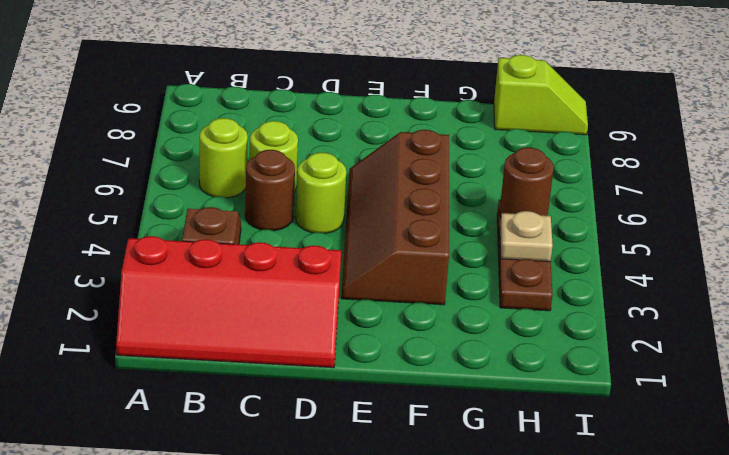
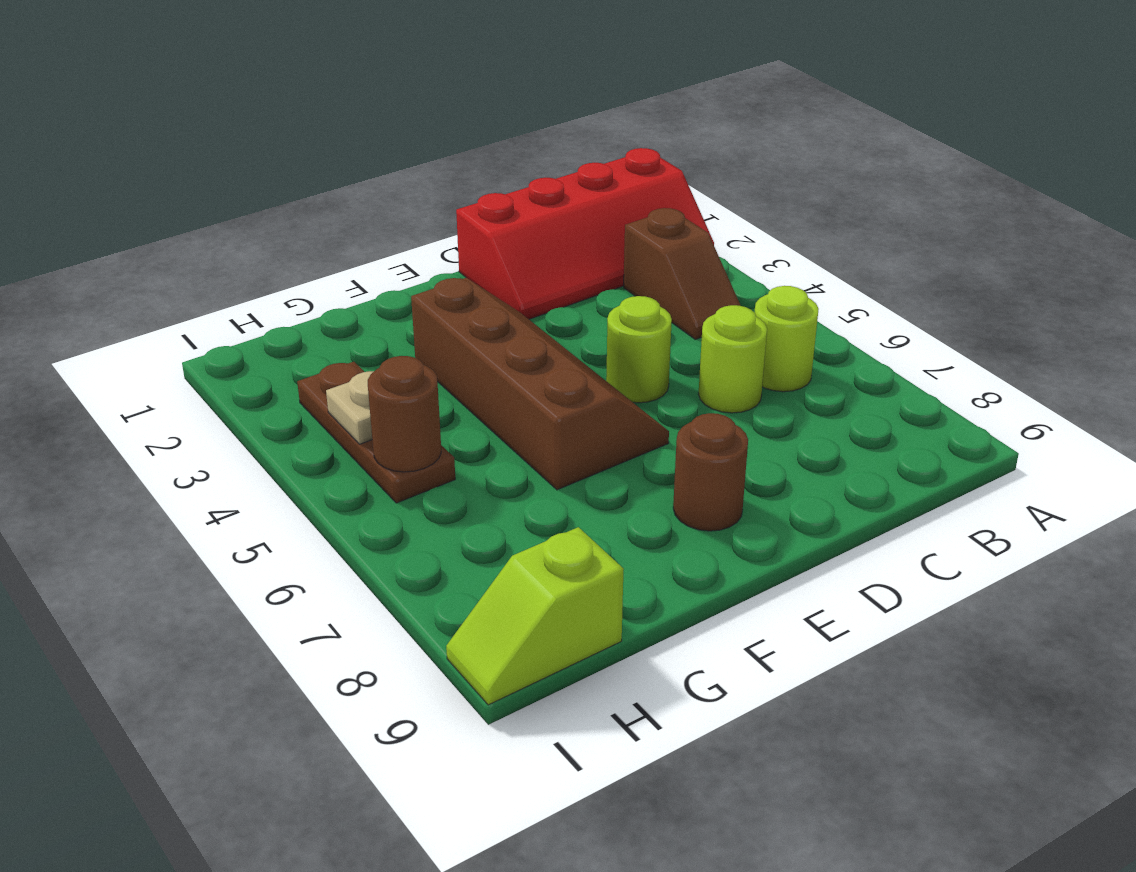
red 2x4 slope [116,236,341,368] -> red 2x4 slope turned to [456,148,714,319]
brown 1x1 round brick [245,150,295,231] -> brown 1x1 round brick moved to [673,413,748,531]

